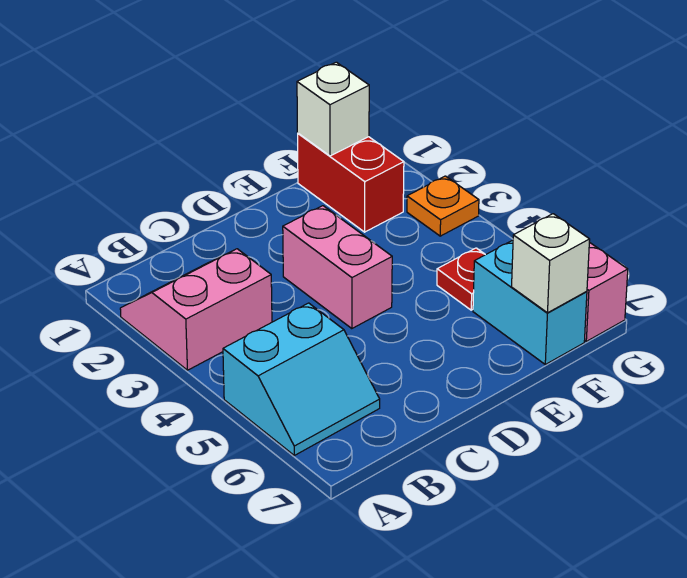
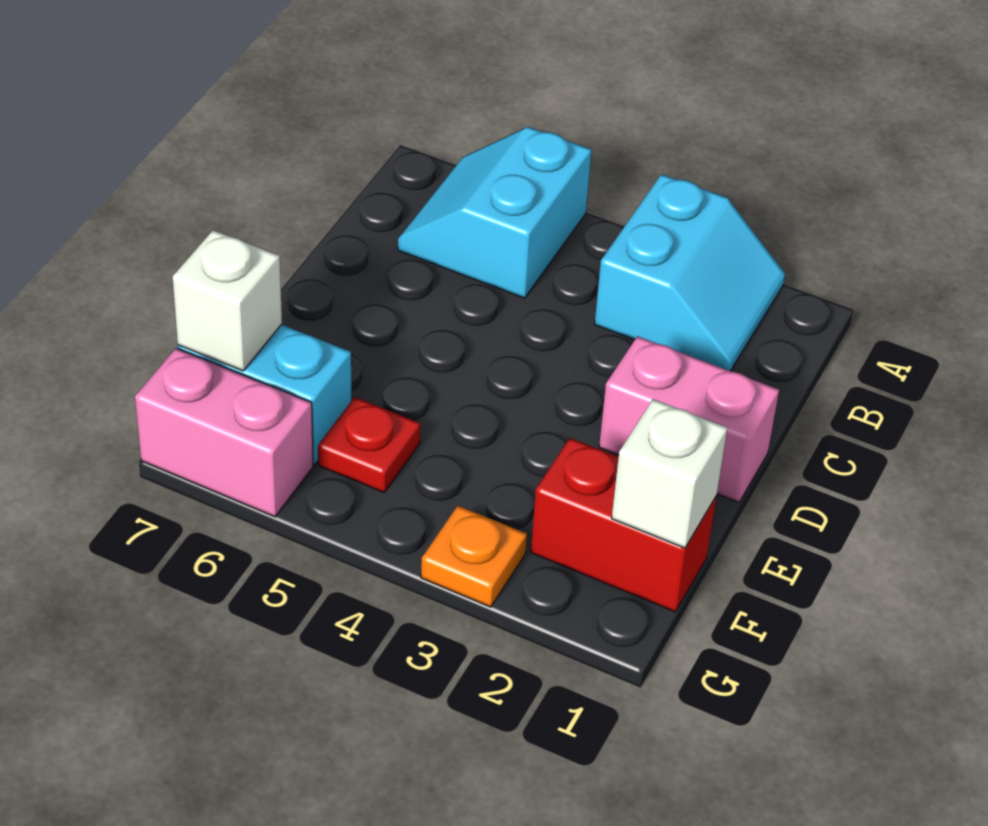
pink 2x2 slope [120,249,272,370] -> cyan 2x2 slope [595,174,785,371]
pink 1x2 brick [283,206,392,329] -> pink 1x2 brick moved to [599,336,779,502]

